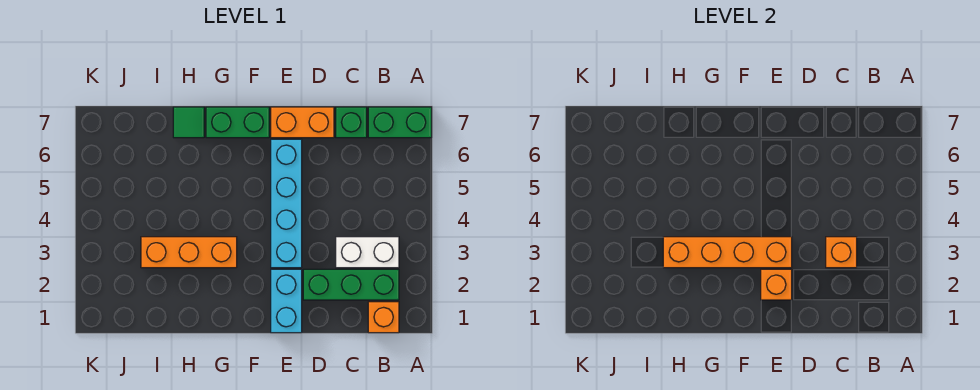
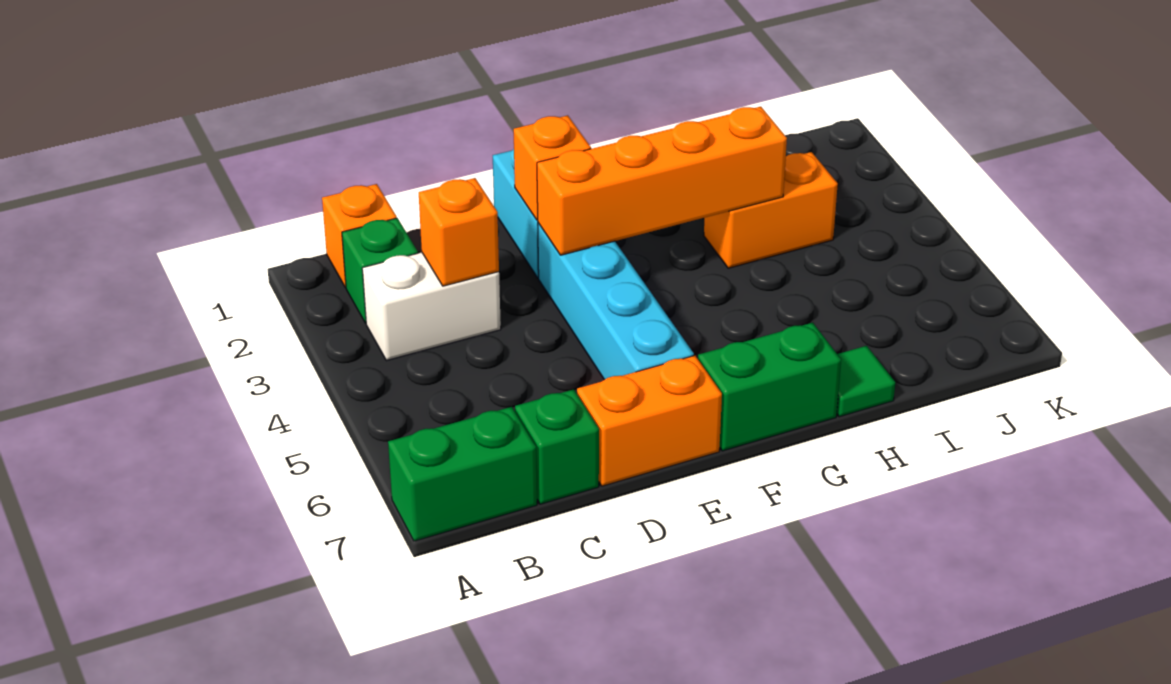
green 1x3 brick [303,269,399,300] -> green 1x1 brick [342,218,418,323]
orange 1x3 brick [141,237,237,268] -> orange 1x2 brick [704,152,838,268]

